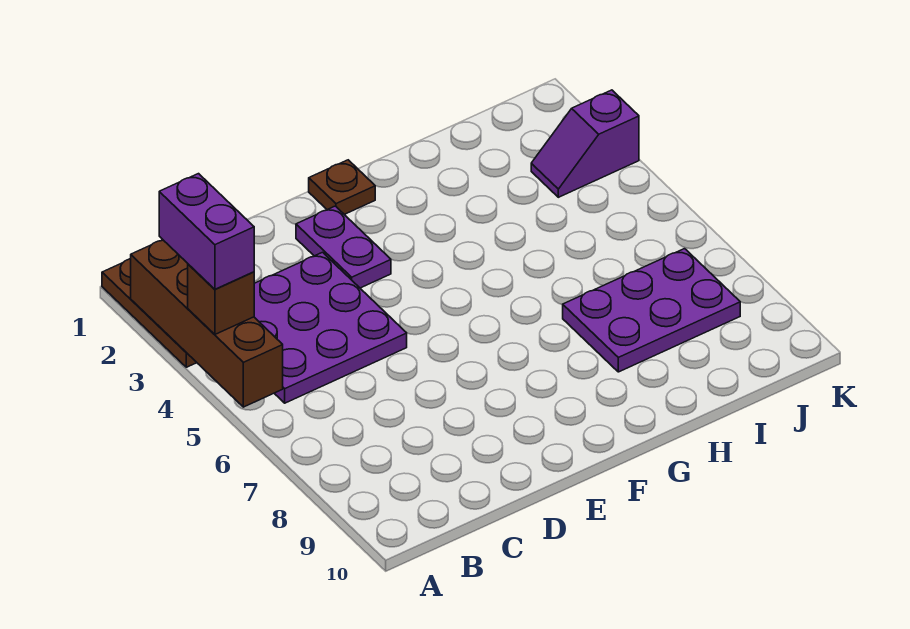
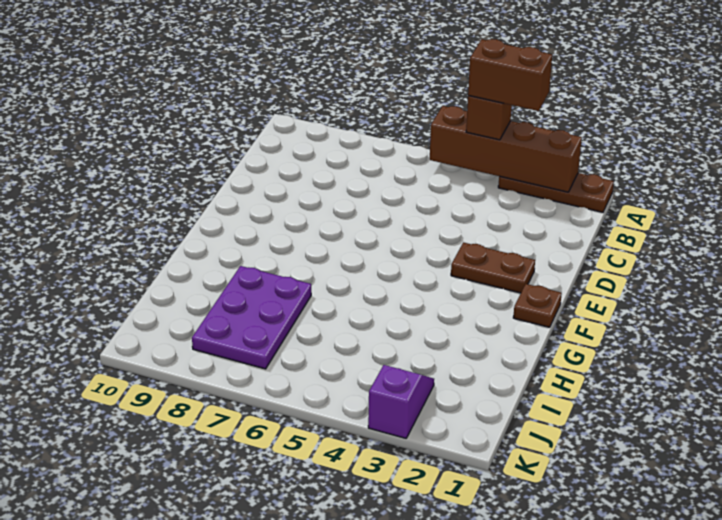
purple 1x2 brick [159,174,254,289] -> brown 1x2 brick [468,39,552,111]
purple 3x3 plate [254,252,407,403] -> none
purple 1x2 plate [296,206,391,288] -> brown 1x2 plate [451,242,535,293]

